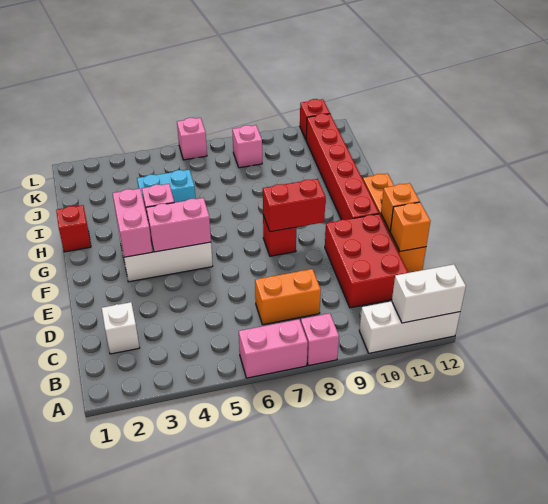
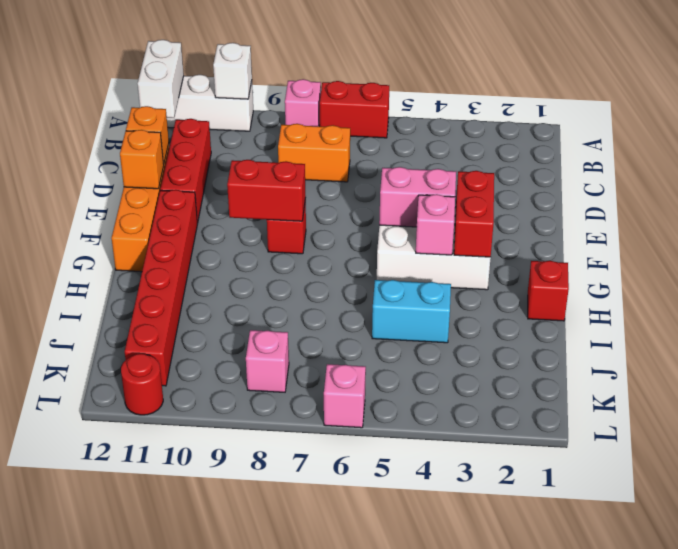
pink 1x2 brick [239,319,308,378] -> red 1x2 brick [320,81,389,138]
white 1x2 brick [392,264,466,323] -> white 1x2 brick turned to [138,40,184,118]
white 1x1 brick [102,302,140,354] -> white 1x1 brick moved to [213,43,252,99]
red 2x3 brick [325,214,408,308] -> red 1x3 brick [160,119,211,223]
pink 1x2 brick [113,188,152,257] -> red 1x2 brick [454,171,494,257]
red 1x1 brick [300,99,330,139] -> red 1x1 round brick [121,354,163,415]

